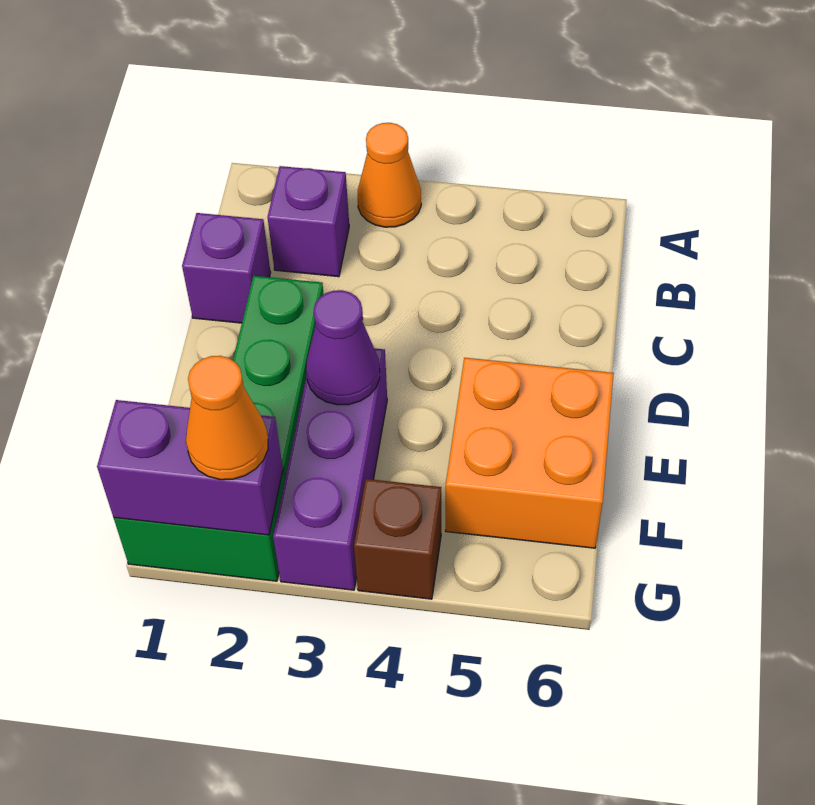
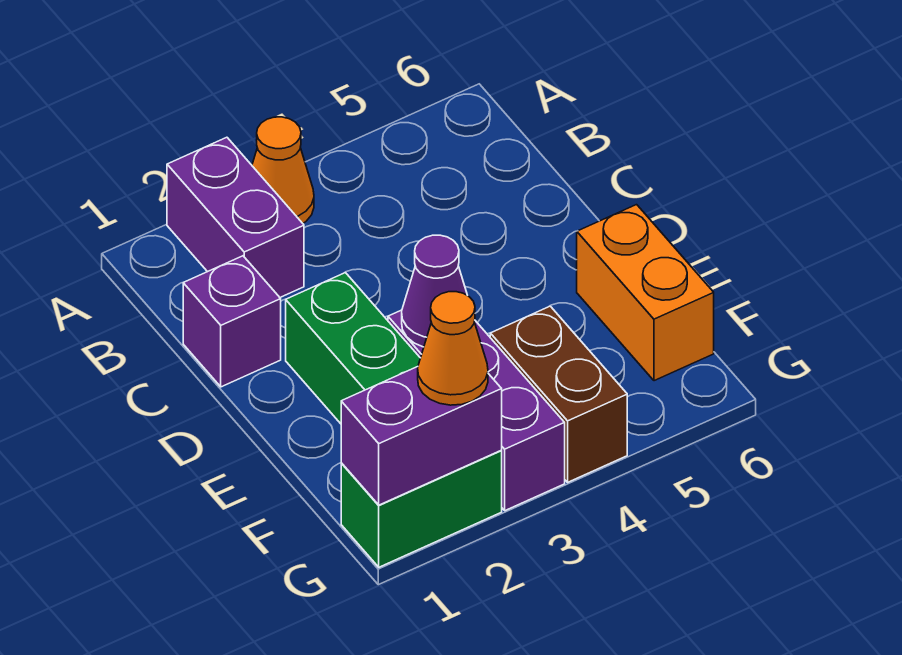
purple 1x1 brick [267,166,349,277] -> purple 1x2 brick [167,137,304,297]
orange 2x2 brick [446,358,614,548] -> orange 1x2 brick [577,205,714,381]
brown 1x1 brick [354,479,441,599] -> brown 1x2 brick [490,306,627,482]

